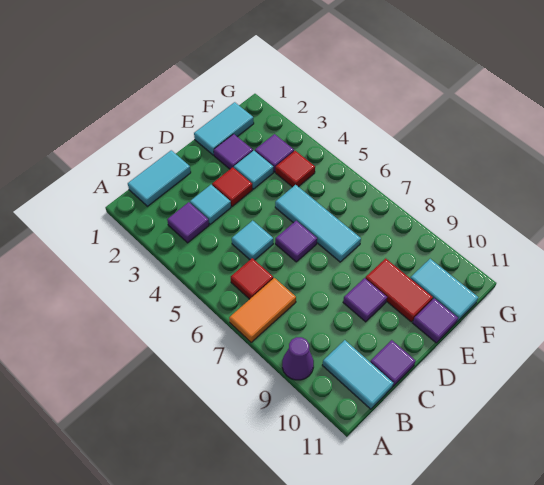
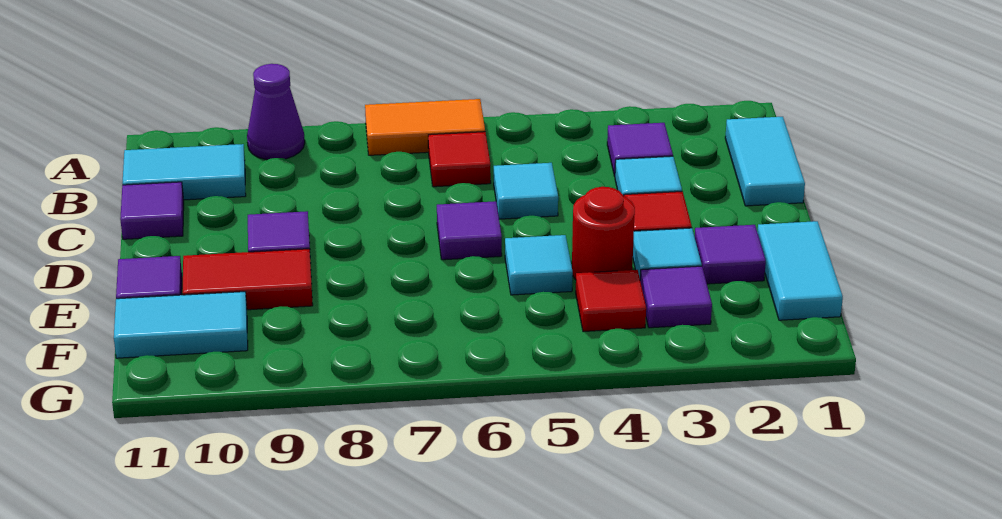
orange 1x2 tile [229,278,296,342] -> orange 1x2 tile turned to [365,99,485,155]
none -> red 1x1 round brick [572,187,635,280]
cyan 1x3 tile [275,185,361,262] -> cyan 1x1 tile [505,235,573,295]

